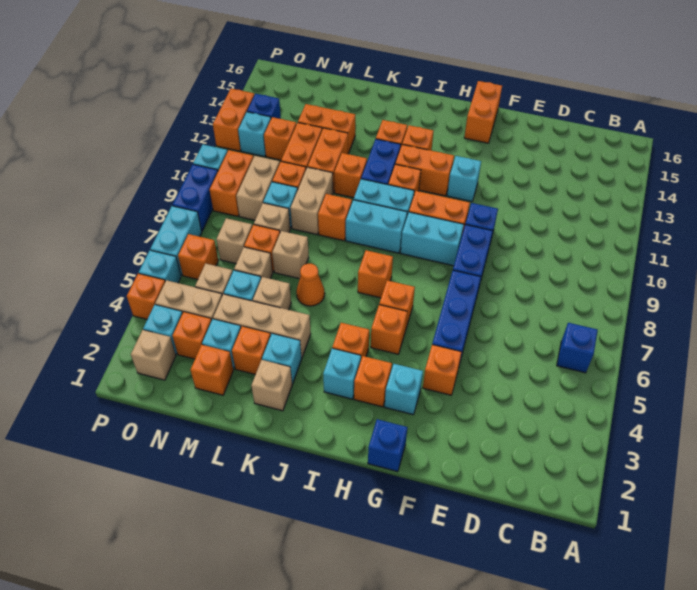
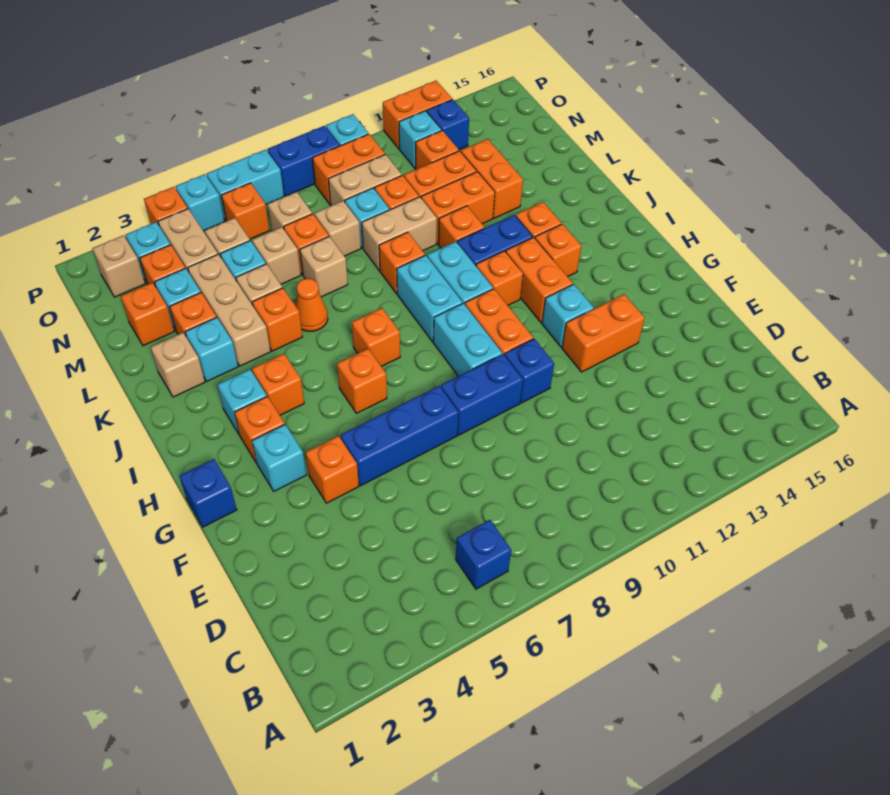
orange 1x2 brick [464,81,502,143] -> orange 1x2 brick moved to [562,294,645,372]
orange 1x1 brick [371,305,407,354] -> orange 1x1 brick moved to [252,288,303,351]

